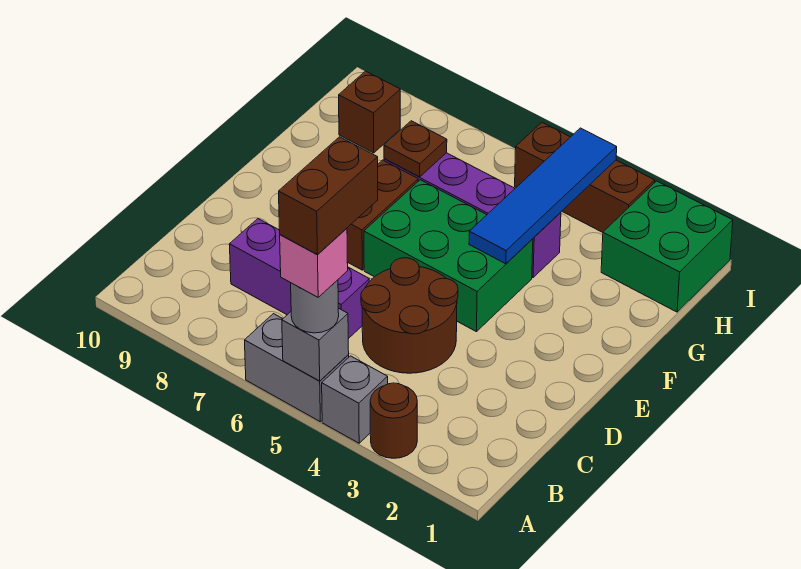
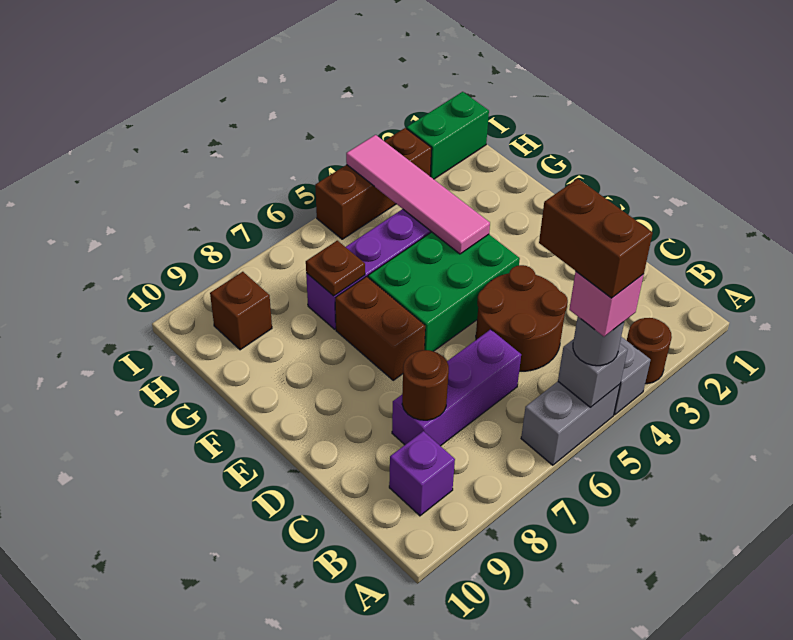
none -> purple 1x1 brick [389,431,455,516]
none -> brown 1x1 round brick [402,350,449,420]
blue 1x4 tile [469,128,617,264] -> pink 1x4 tile [346,135,490,254]
green 2x2 brick [601,181,733,312] -> green 1x2 brick [407,92,489,179]

